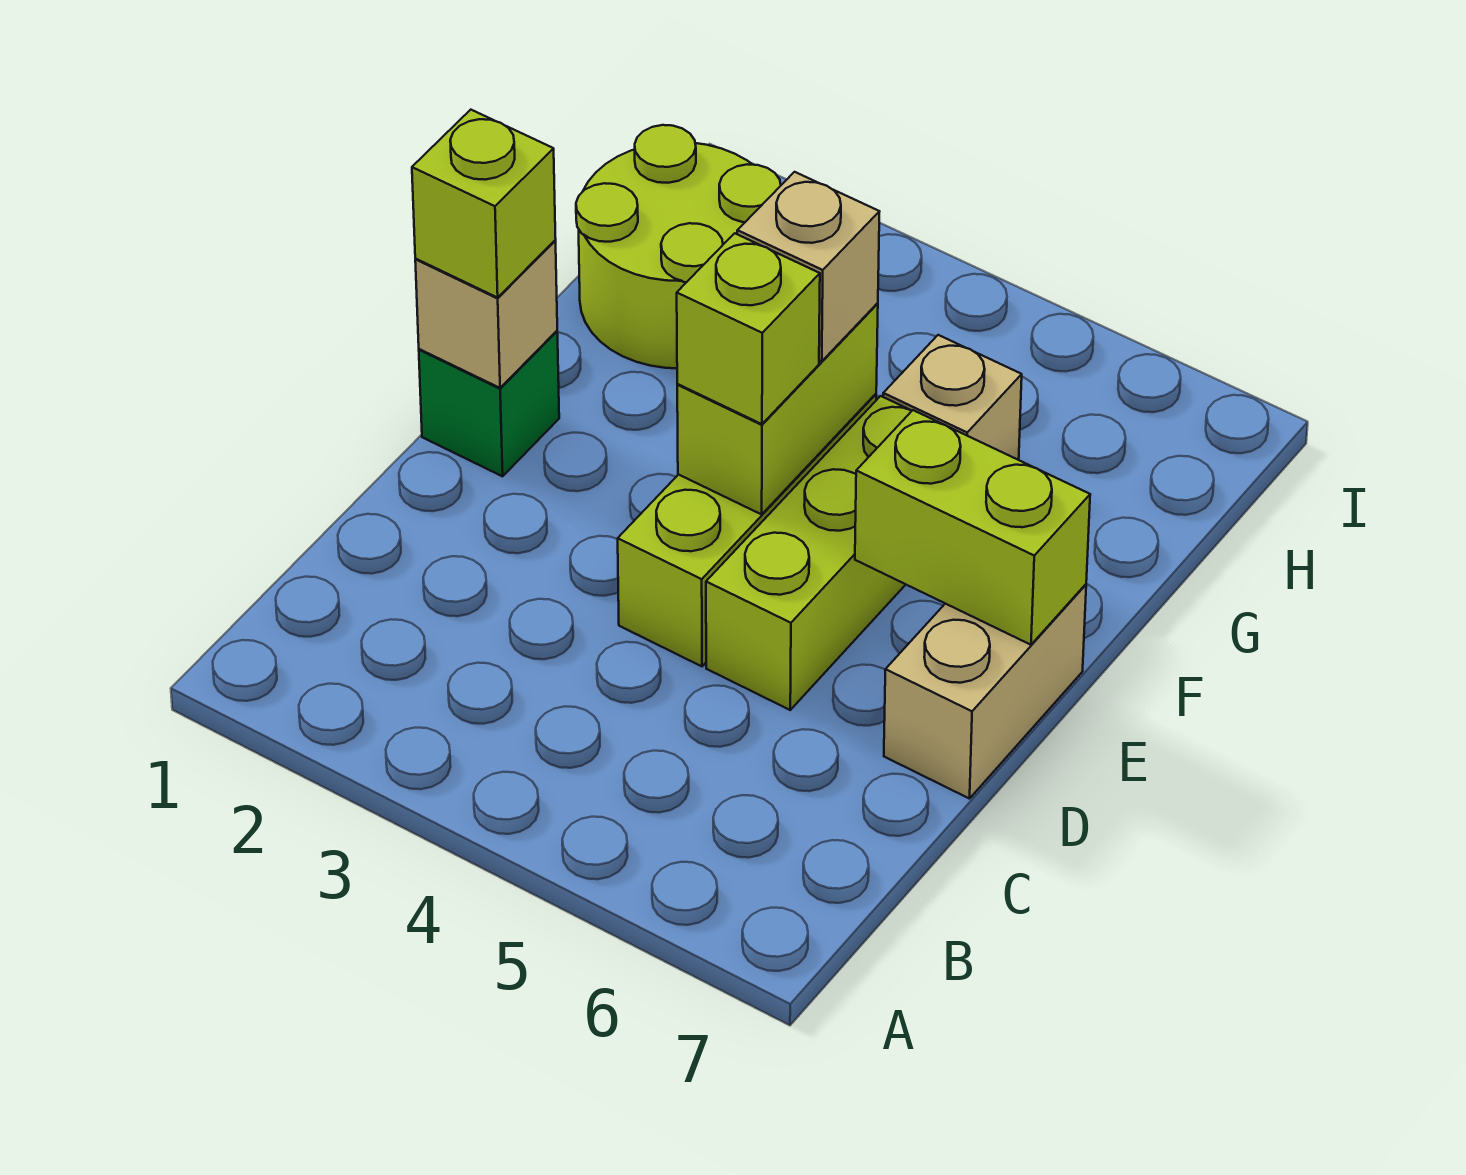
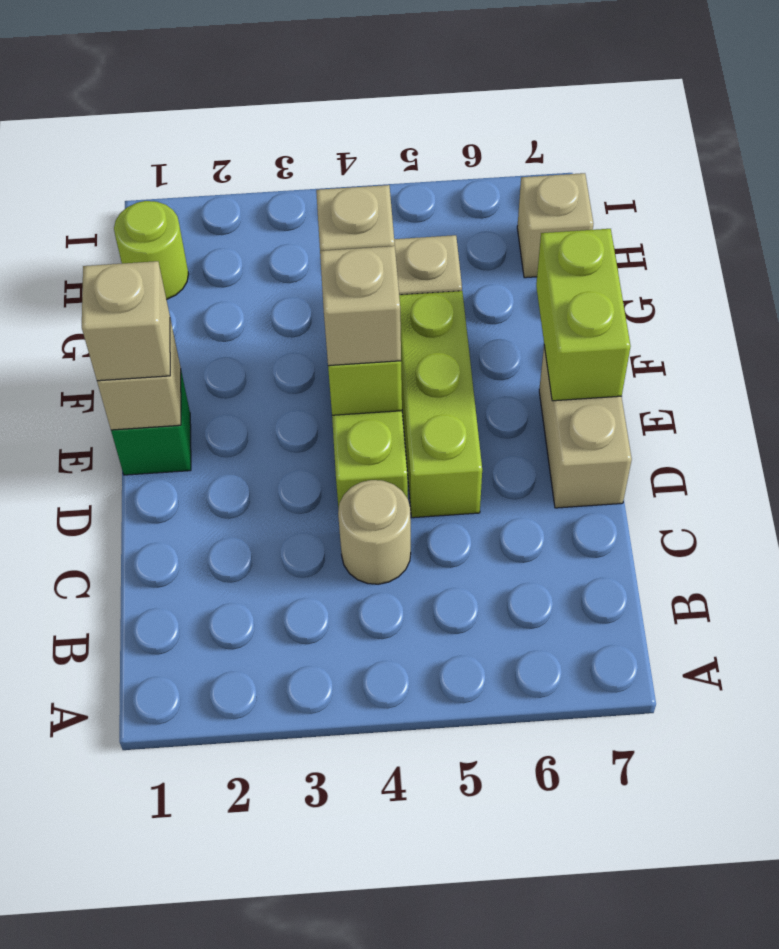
none -> tan 1x1 round brick [338,480,411,584]
lime 1x1 brick [412,110,556,298] -> tan 1x1 brick [82,261,170,381]
lime 1x1 brick [677,233,820,424] -> tan 1x1 brick [320,246,401,366]
lime 1x2 brick [855,410,1090,645] -> lime 1x2 brick turned to [536,229,631,401]
lime 2x2 round brick [576,125,781,368] -> lime 1x1 round brick [114,201,188,299]
none -> tan 1x1 brick [517,173,593,278]

